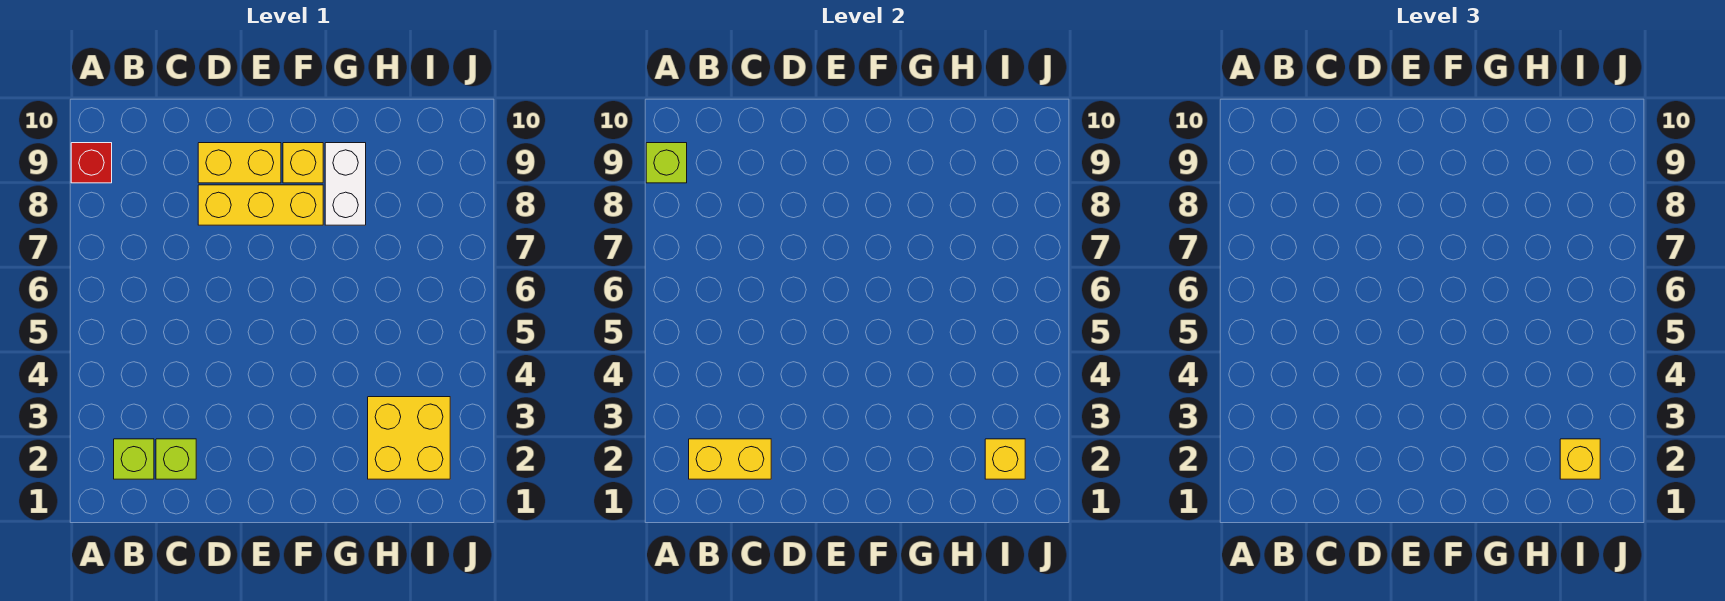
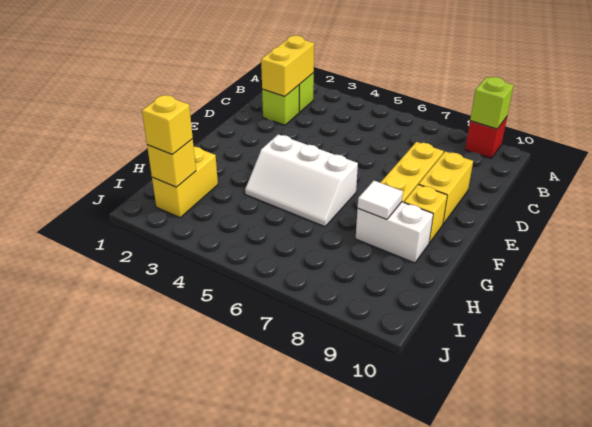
none -> white 2x3 slope [245,134,358,227]
none -> white 1x1 tile [358,181,403,219]
yellow 2x2 brick [368,397,450,479] -> yellow 1x2 brick [152,147,218,217]

